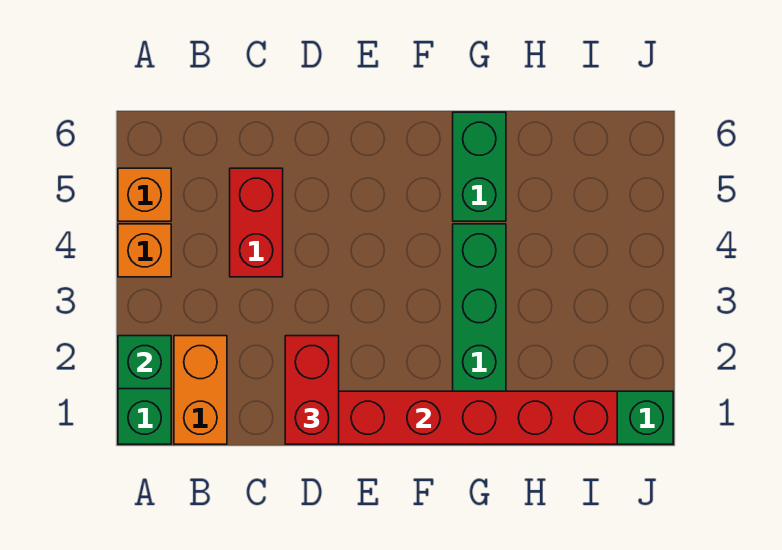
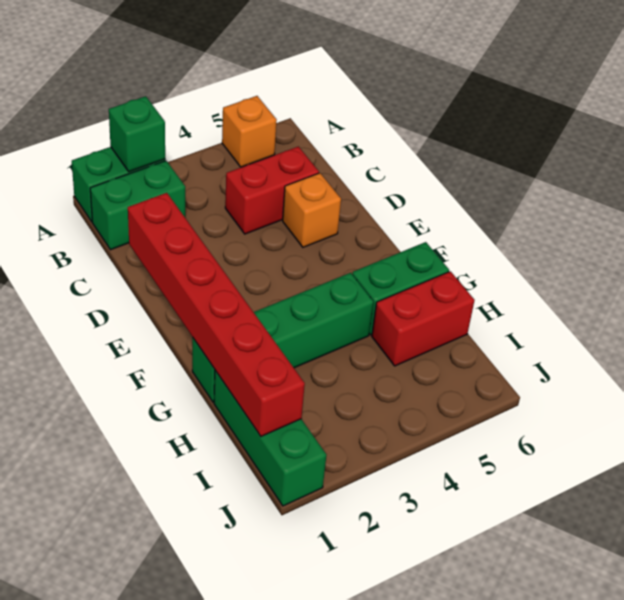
orange 1x1 brick [118,224,171,277] -> orange 1x1 brick moved to [283,173,341,247]
orange 1x2 brick [174,336,227,444] -> green 1x2 brick [90,161,185,250]
red 1x2 brick [285,336,339,444] -> red 1x2 brick moved to [372,271,475,366]

